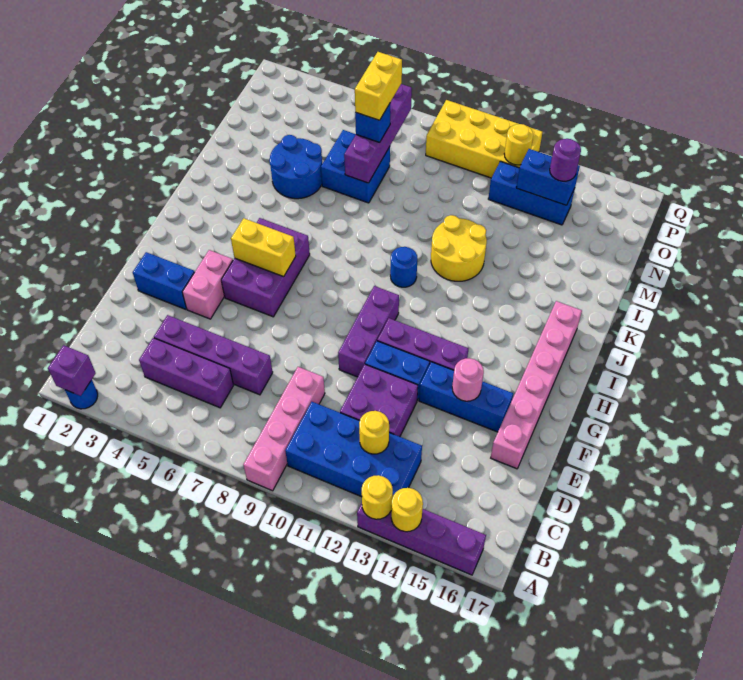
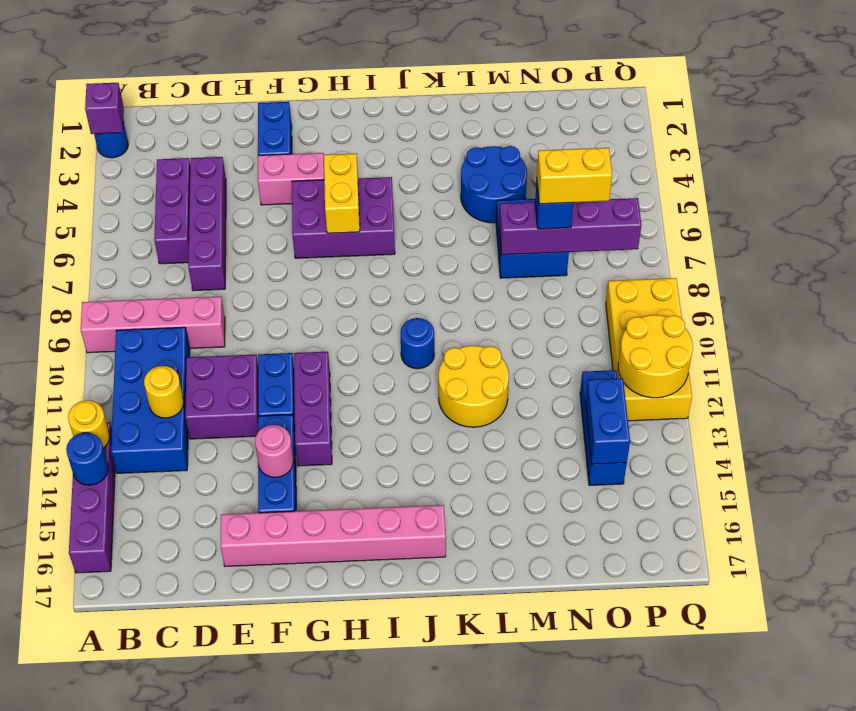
yellow 1x1 round brick [391,488,423,532] -> blue 1x1 round brick [66,433,108,485]
purple 1x3 brick [338,286,399,377] -> none
purple 1x1 round brick [550,139,581,181] -> none
yellow 1x1 round brick [504,124,533,165] -> yellow 2x2 round brick [618,315,693,398]

